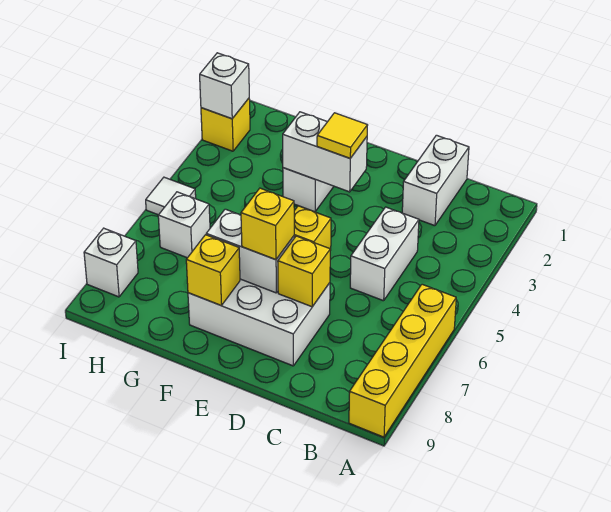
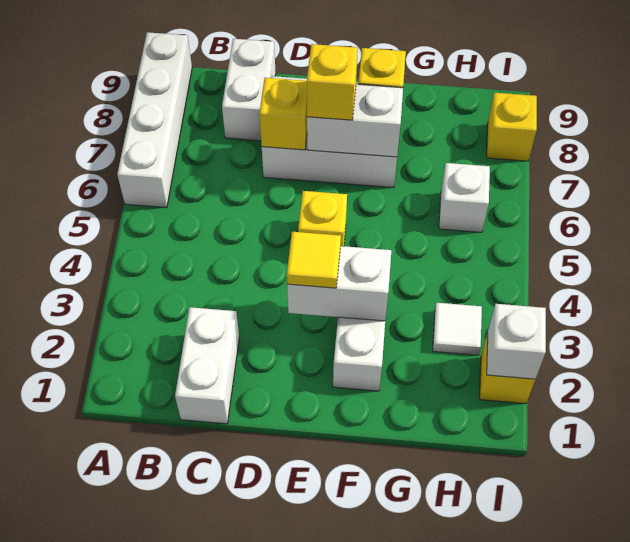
yellow 1x4 brick [349,284,456,437] -> white 1x4 brick [117,32,192,208]
white 1x2 brick [350,207,419,301] -> white 1x2 brick moved to [222,39,276,141]
white 1x1 tile [146,177,196,215] -> white 1x1 tile moved to [433,303,482,355]
white 1x1 brick [84,228,138,297] -> yellow 1x1 brick [487,93,537,161]

